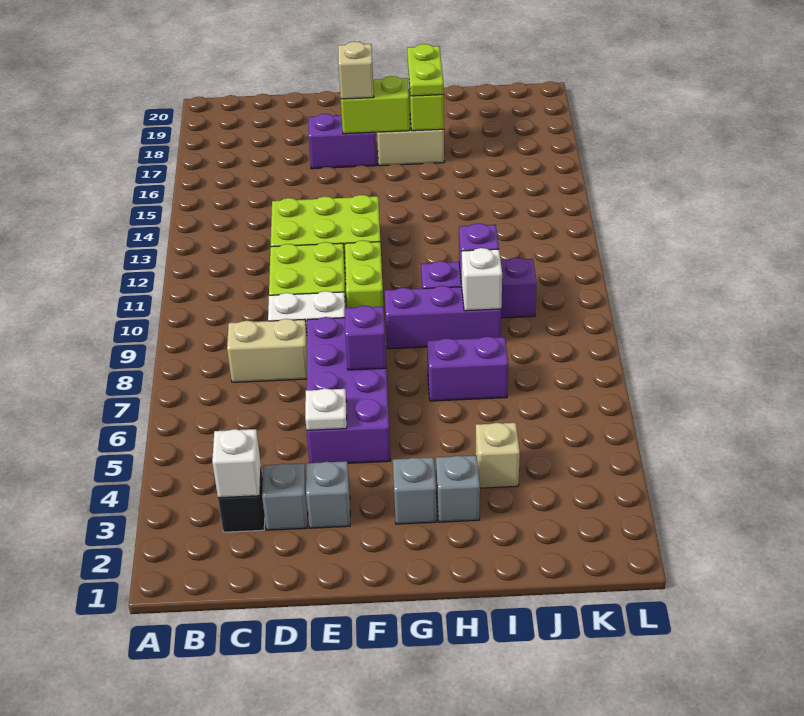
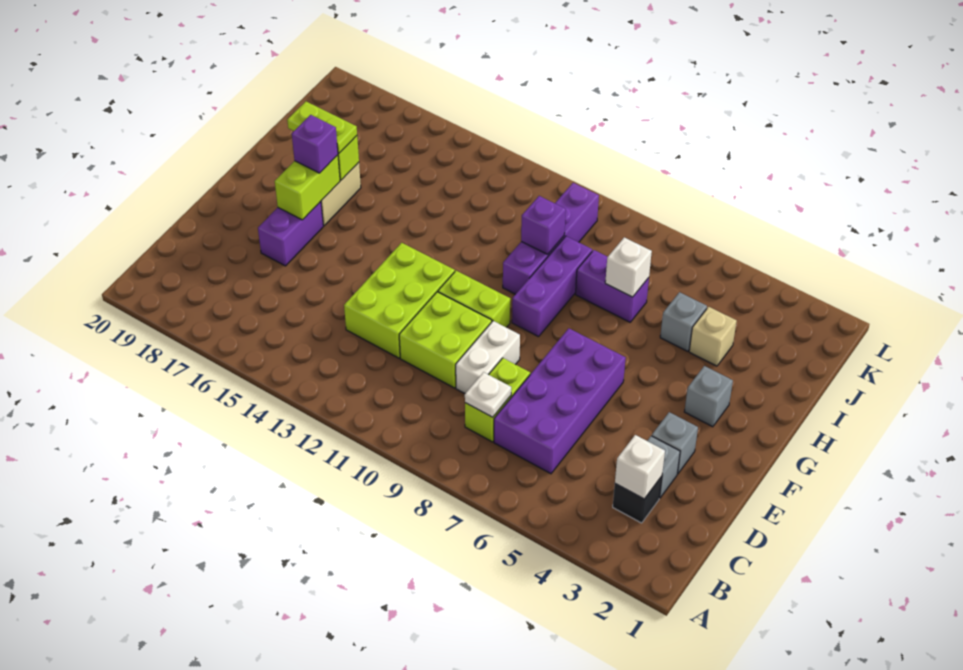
tan 1x2 brick [227,319,307,382] -> lime 1x2 brick [465,358,530,442]
purple 2x4 brick [307,317,391,463] -> purple 2x4 brick turned to [494,328,626,474]
white 1x1 plate [305,388,347,430] -> white 1x1 plate moved to [465,372,511,417]
purple 1x1 brick [345,306,386,370] -> purple 1x1 brick moved to [292,115,338,173]
tan 1x1 brick [338,42,374,99] -> none
grey 1x1 brick [436,455,480,522] -> grey 1x1 brick moved to [660,292,707,351]
purple 1x2 brick [427,336,508,401] -> purple 1x2 brick turned to [576,250,649,322]
purple 1x3 brick [421,258,537,318] -> purple 1x4 brick [503,183,599,294]
white 1x1 brick [462,248,502,311] -> white 1x1 brick moved to [605,237,652,297]

